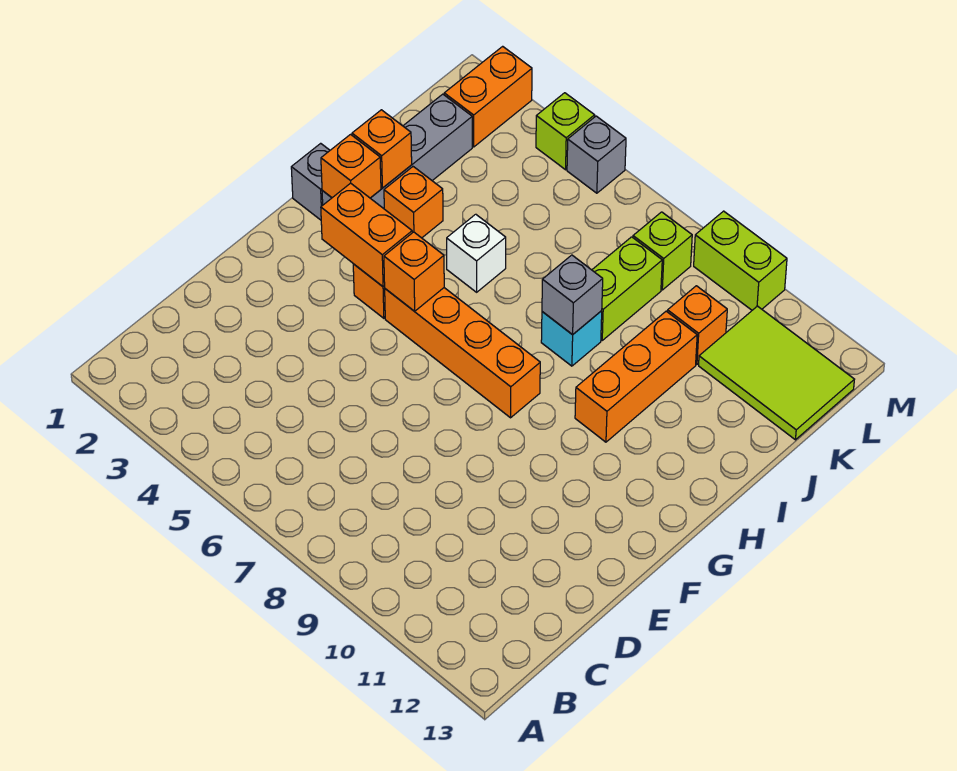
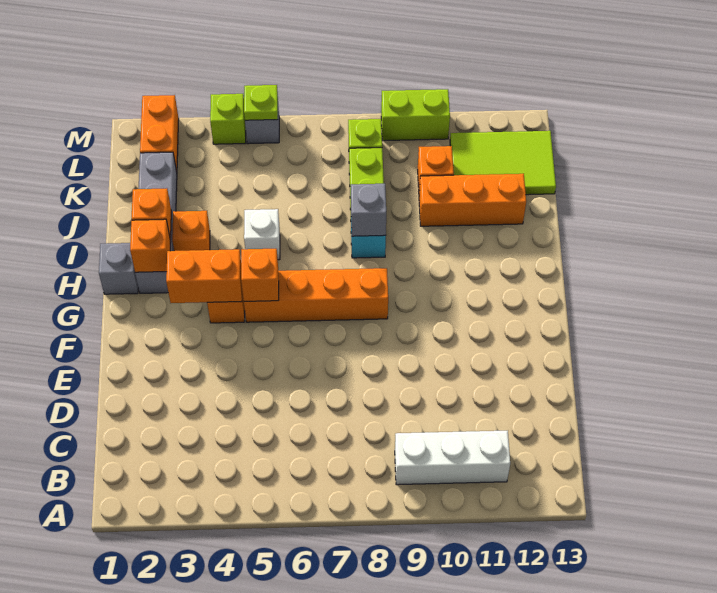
none -> white 1x3 brick [395,431,510,485]
orange 1x3 brick [575,311,697,442] -> orange 1x3 brick turned to [419,174,526,226]
none -> lime 1x1 plate [244,85,278,120]

